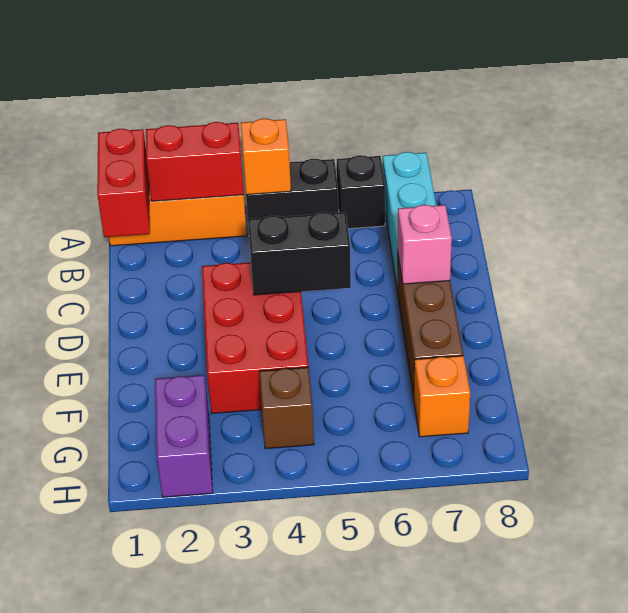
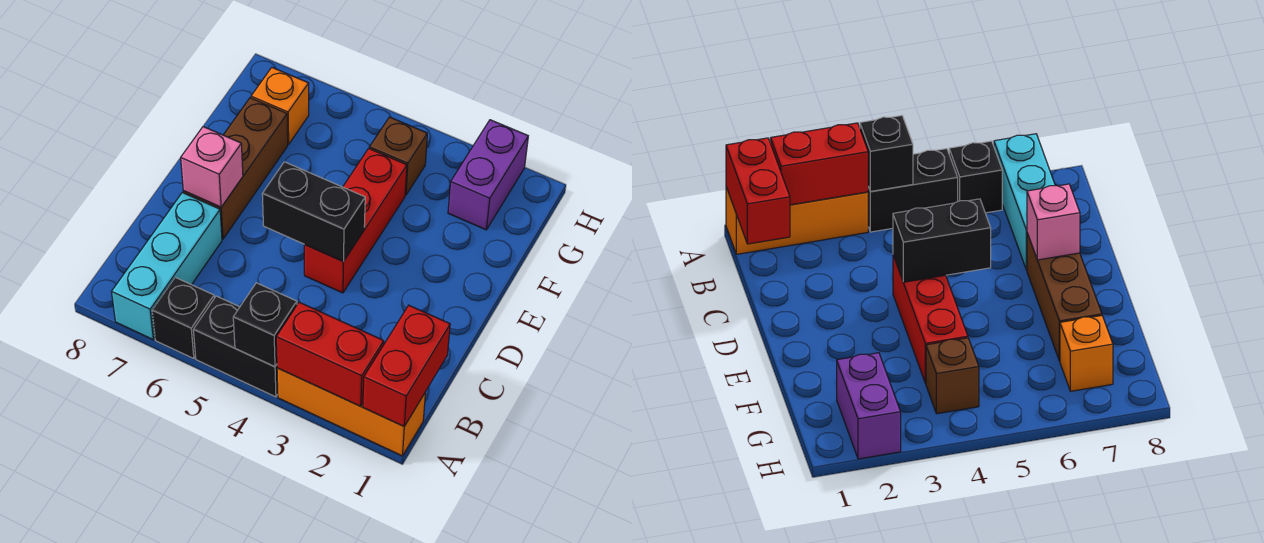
orange 1x1 brick [241,118,291,195] -> black 1x1 brick [233,283,297,367]
red 2x3 brick [202,262,308,413] -> red 1x3 brick [304,148,407,293]

